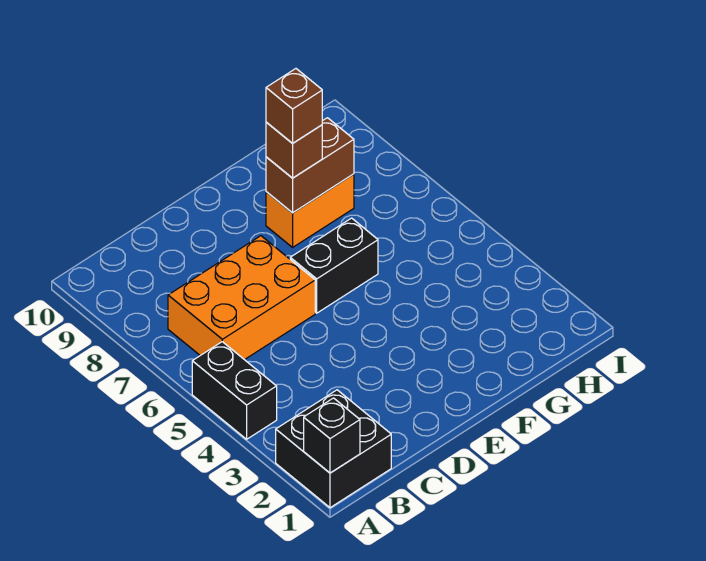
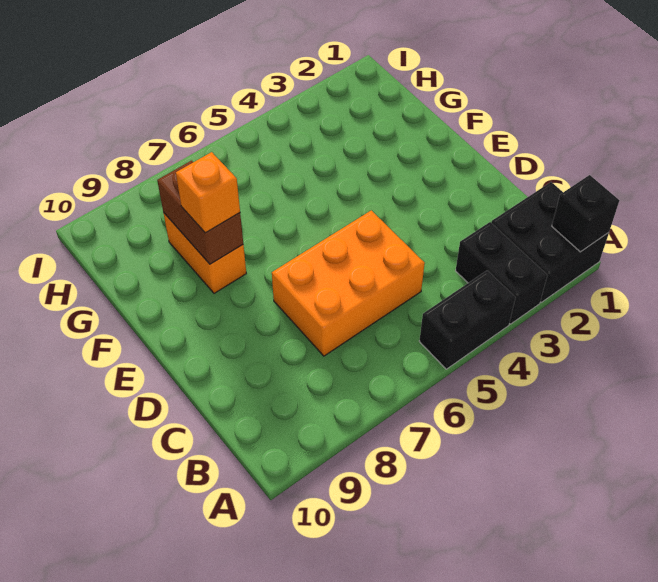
orange 2x3 brick [168,236,315,360] -> orange 2x3 brick turned to [272,210,425,356]
black 1x2 brick [290,218,378,313] -> black 1x2 brick moved to [456,222,547,324]
brown 1x1 brick [266,122,322,178] -> orange 1x1 brick [176,152,240,233]
brown 1x1 brick [266,69,323,143] -> none

